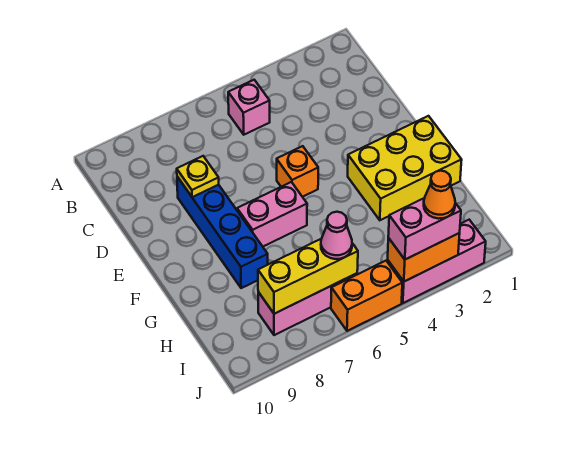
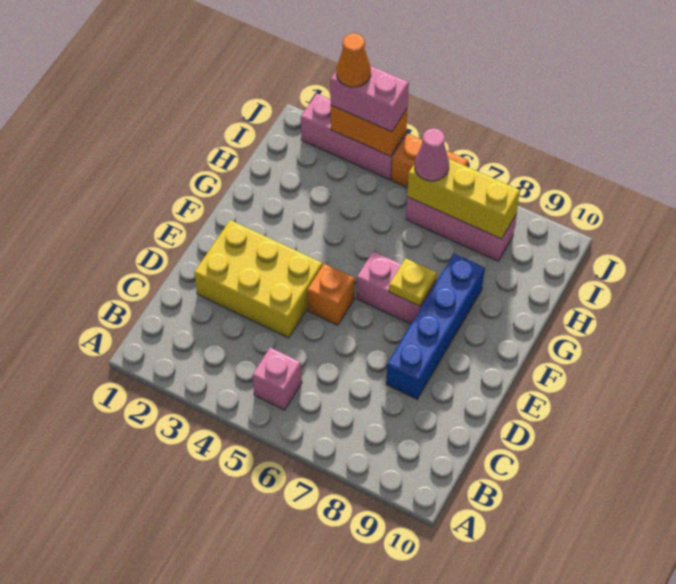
yellow 1x1 plate [177,156,219,197] -> yellow 1x1 plate moved to [389,258,436,306]
yellow 2x3 brick [348,116,462,220] -> yellow 2x3 brick moved to [194,220,322,338]

